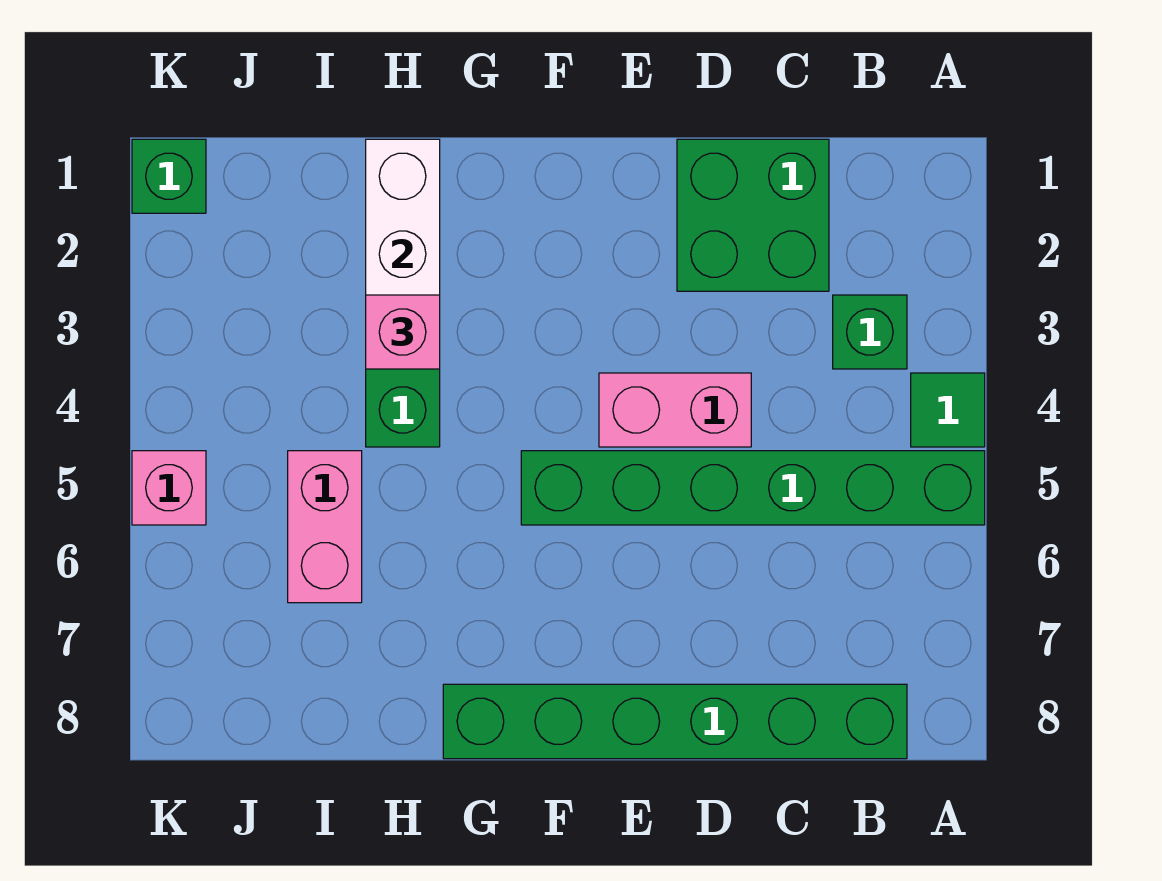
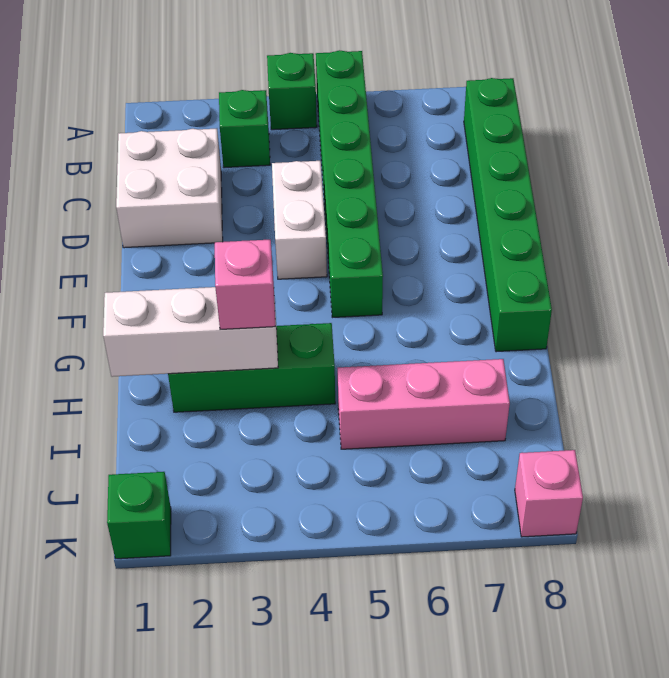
green 1x1 tile [911,373,985,447] -> green 1x1 brick [267,53,317,130]
green 2x2 brick [677,139,829,291] -> white 2x2 brick [116,129,223,248]
pink 1x2 brick [599,373,751,447] -> white 1x2 brick [272,161,327,279]
pink 1x2 brick [288,451,362,603] -> pink 1x3 brick [337,359,510,449]
pink 1x1 brick [132,451,206,525] -> pink 1x1 brick moved to [515,450,583,537]

